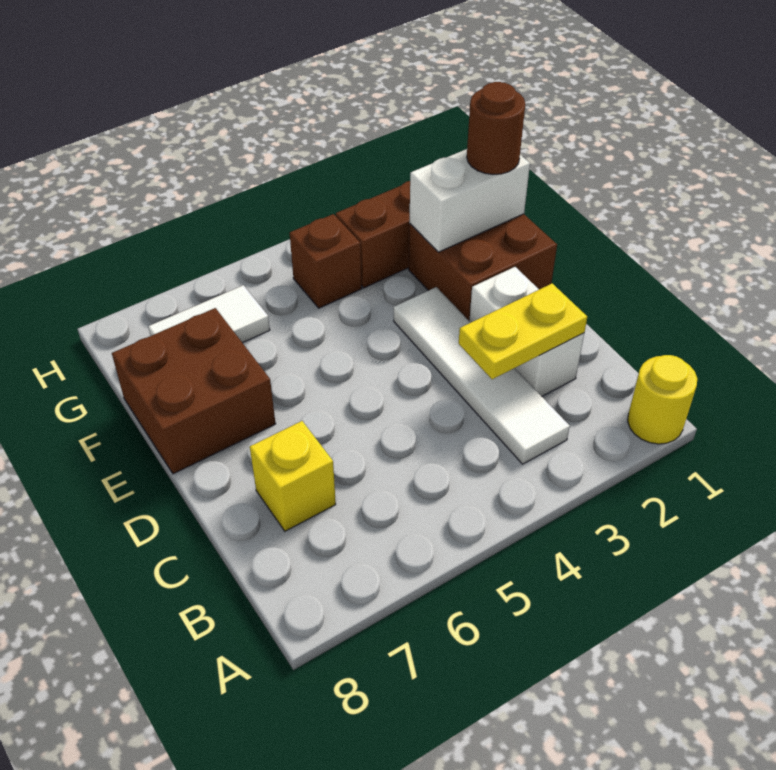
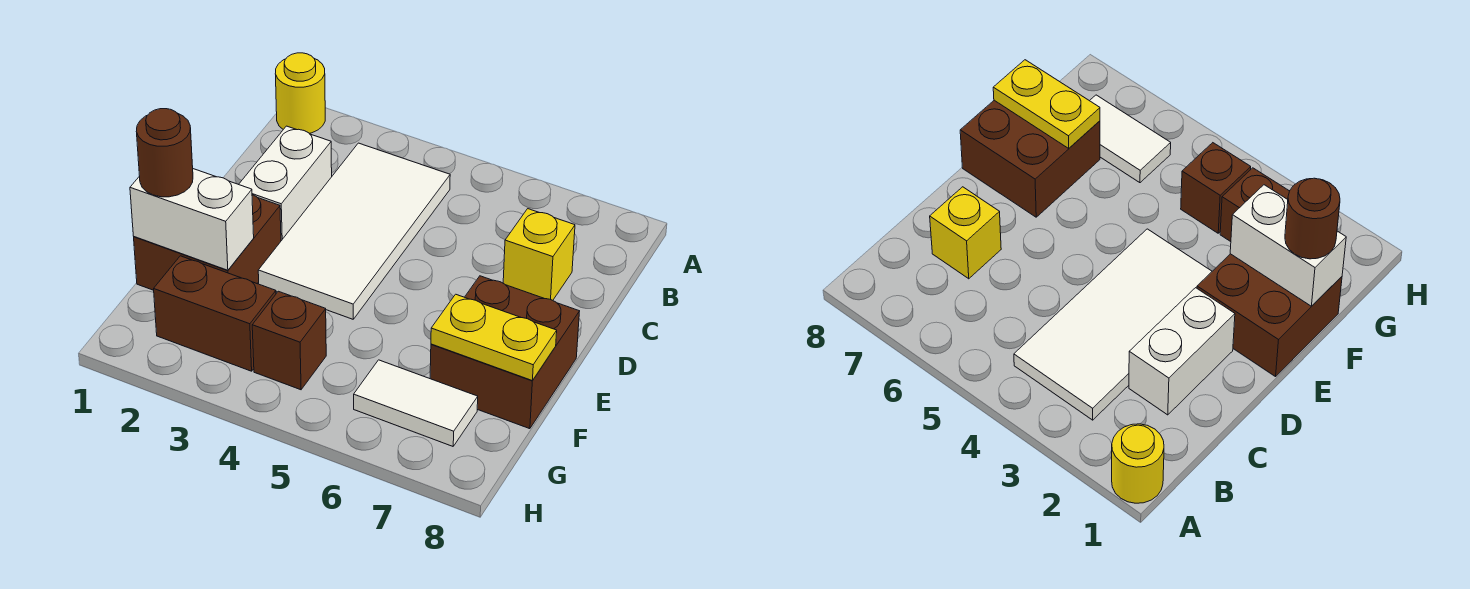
white 1x4 tile [394,287,570,464] -> white 2x4 tile [258,143,450,319]
yellow 1x2 plate [459,283,587,379] -> yellow 1x2 plate moved to [431,294,557,381]

